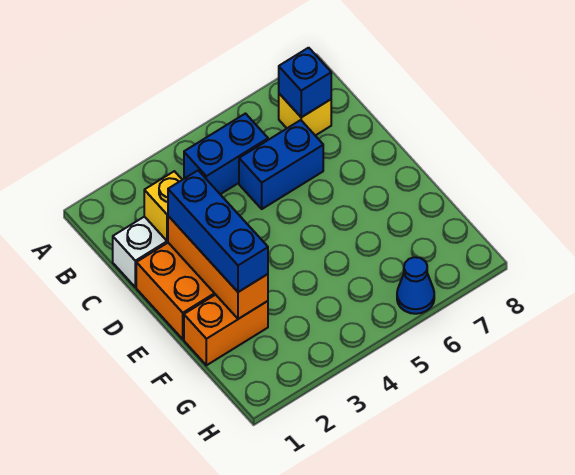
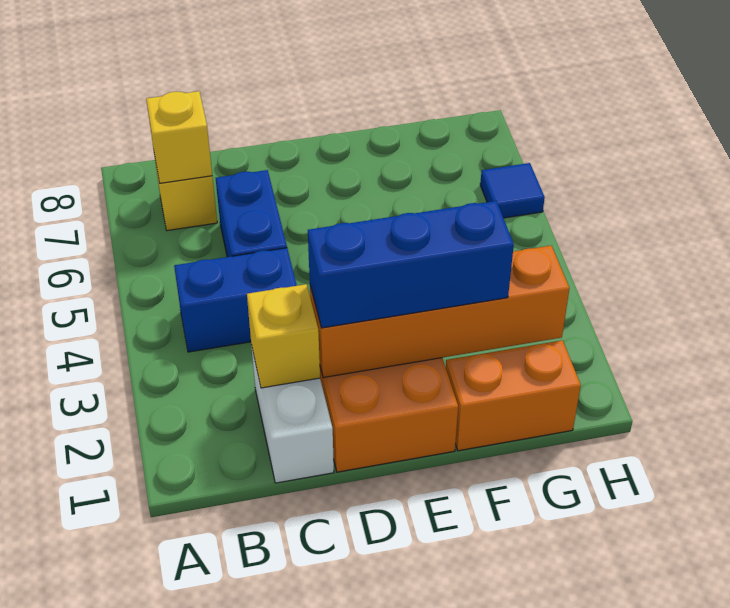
blue 1x2 brick [184,114,268,194] -> blue 1x2 brick turned to [174,248,297,352]
blue 1x1 brick [279,48,331,117] -> yellow 1x1 brick [146,91,212,183]
orange 1x3 brick [168,216,268,319] -> orange 1x4 brick [310,246,569,378]
orange 1x2 brick [184,295,268,365] -> orange 1x2 brick turned to [446,340,581,451]
blue 1x1 cone [397,257,434,314] -> blue 1x1 tile [480,163,545,218]

